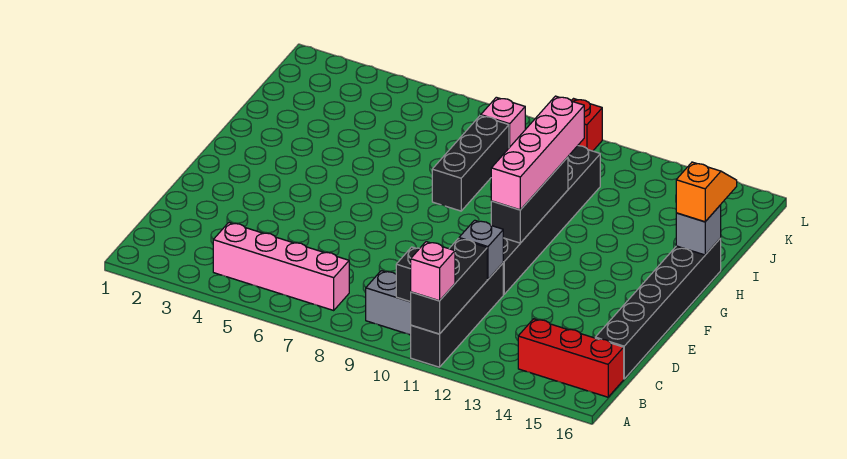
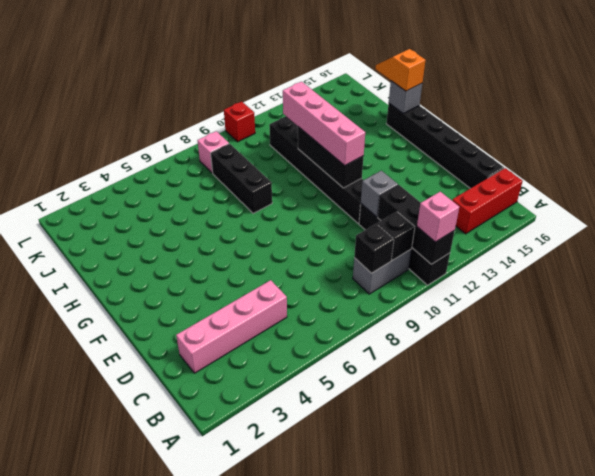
pink 1x4 brick [213,223,349,310] -> pink 1x4 brick moved to [176,280,287,373]
none -> black 1x1 brick [354,224,394,273]

